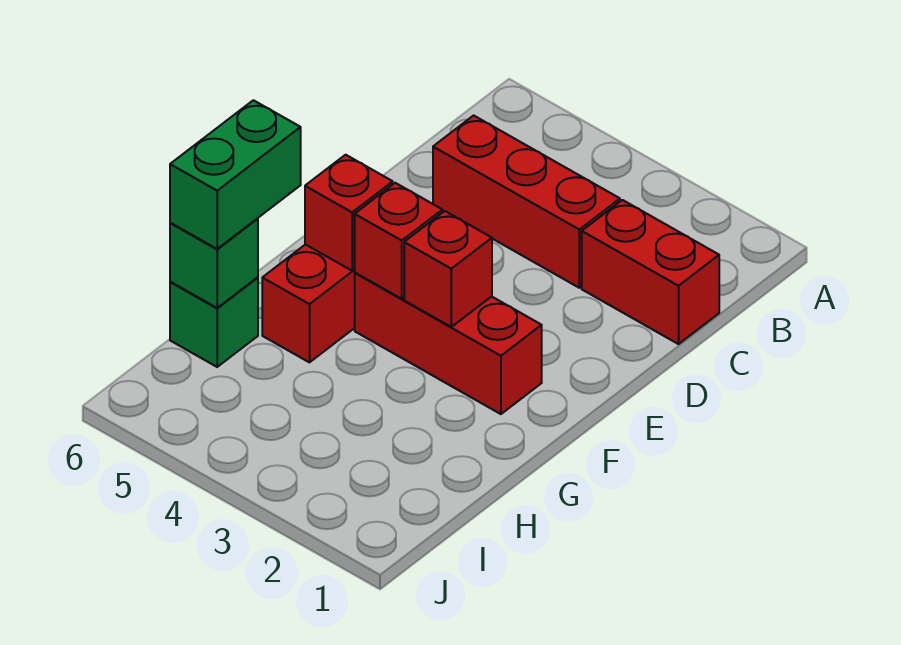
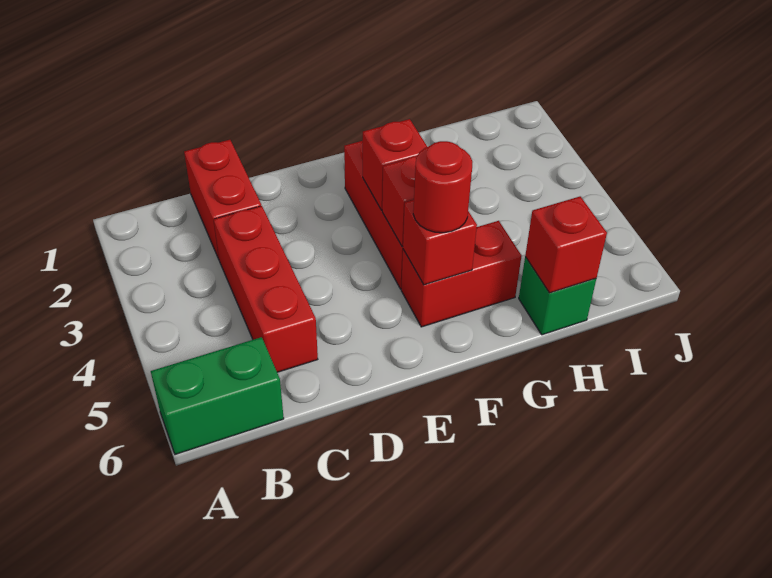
none -> red 1x1 round brick [413,141,472,233]
green 1x2 brick [170,100,301,249] -> green 1x2 brick moved to [151,337,284,455]
green 1x1 brick [170,218,258,308] -> red 1x1 brick [525,197,607,293]

